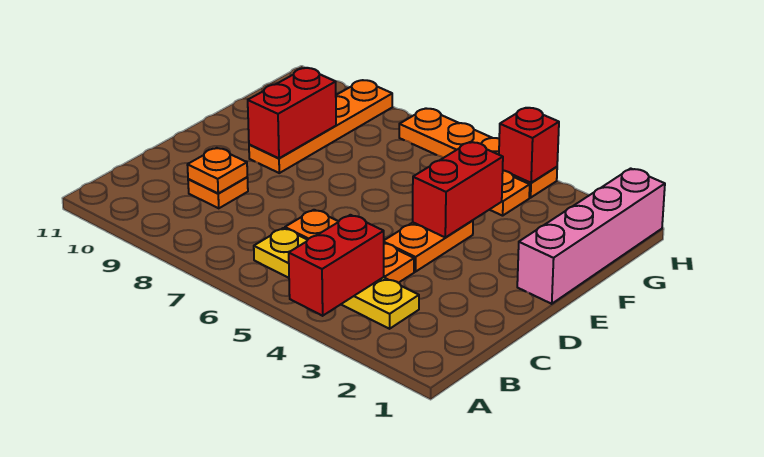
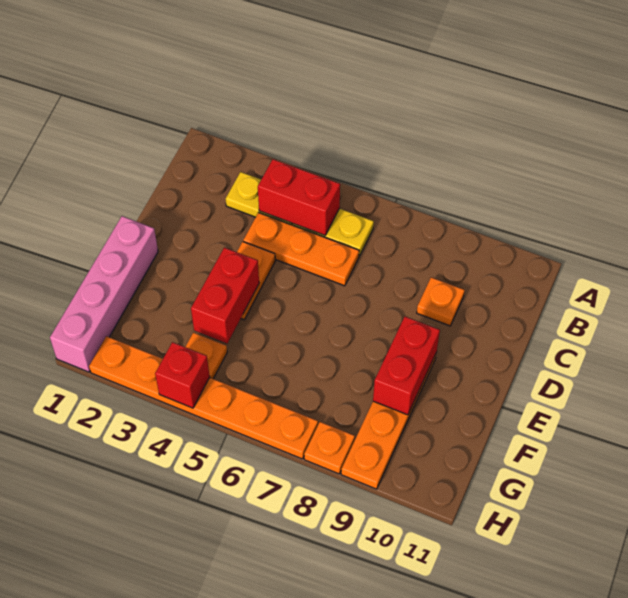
red 1x2 brick [289,215,384,316] -> red 1x2 brick turned to [258,159,340,235]
orange 1x1 plate [187,148,247,194] -> orange 1x1 plate moved to [304,422,355,474]
orange 1x4 plate [399,109,557,198] -> orange 1x6 plate [89,336,318,459]

